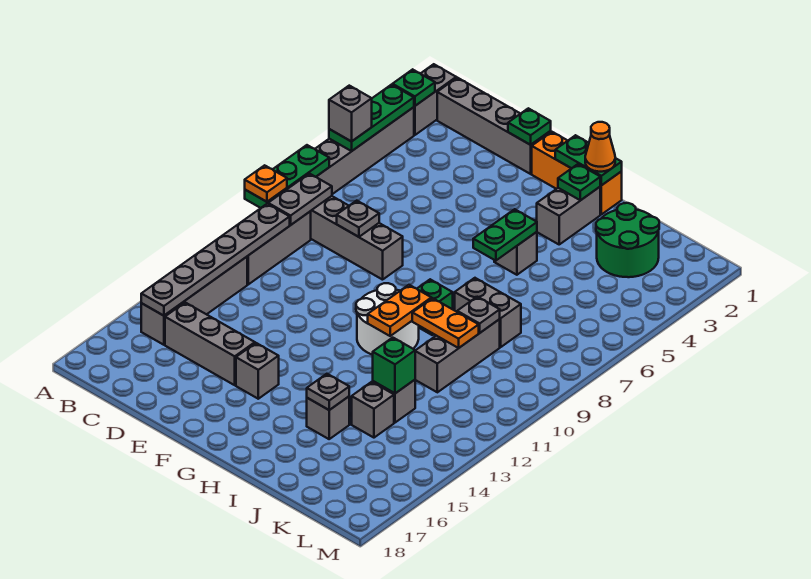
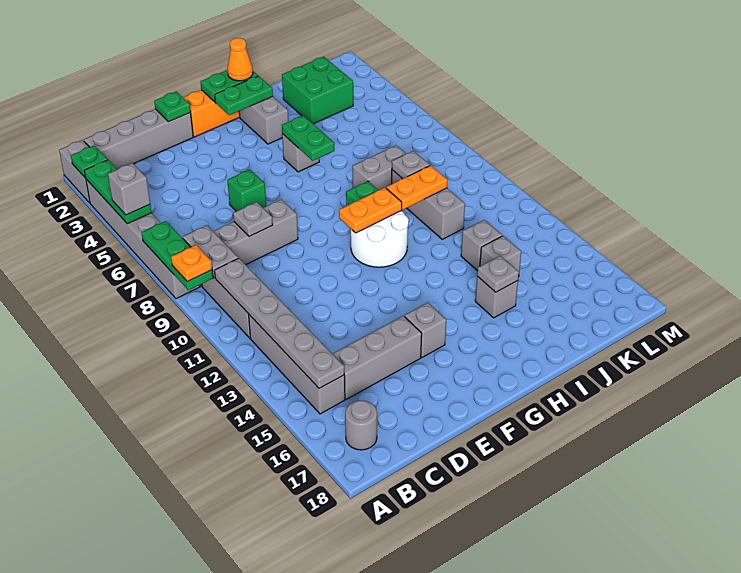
none -> grey 1x1 round brick [345,400,377,450]
green 1x1 plate [558,164,600,200] -> green 1x2 plate [215,76,273,115]
orange 1x2 plate [368,285,431,336] -> orange 1x2 plate turned to [339,188,402,233]
green 2x2 round brick [596,203,659,277] -> green 2x2 brick [282,57,353,124]
green 1x1 brick [373,338,415,393] -> green 1x1 brick moved to [227,170,266,211]

